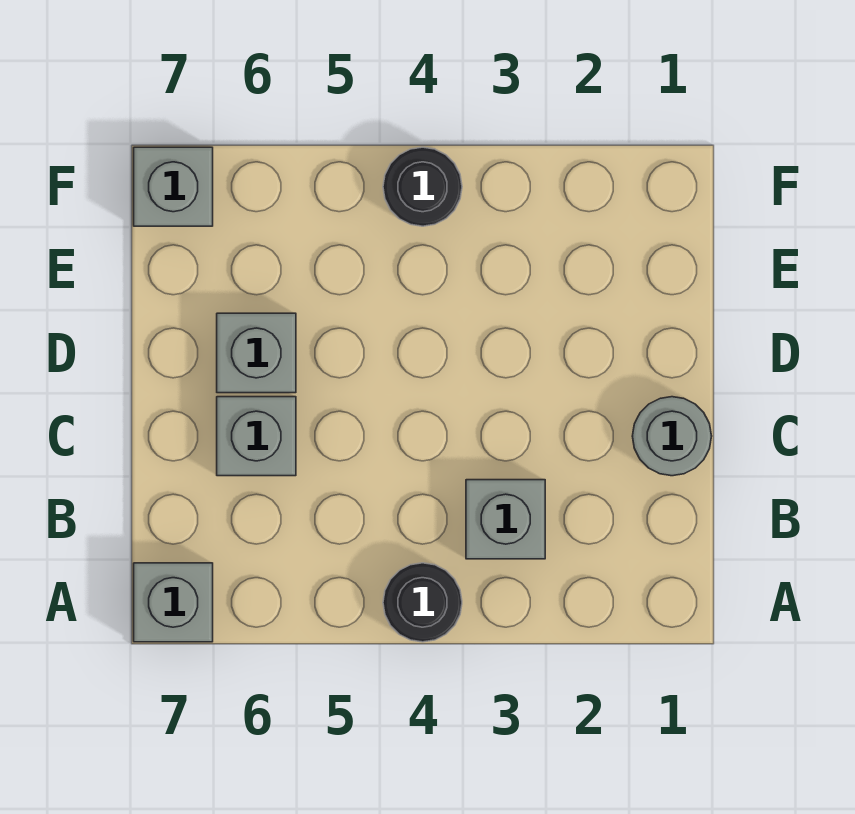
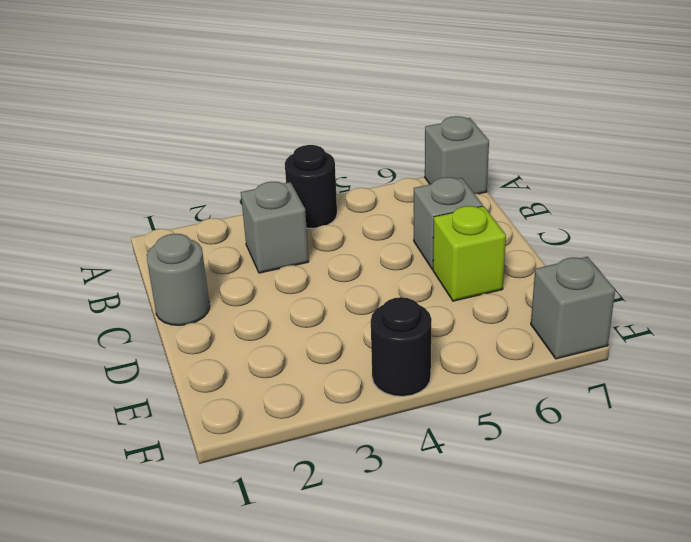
grey 1x1 brick [217,313,296,393] -> lime 1x1 brick [433,206,506,301]

